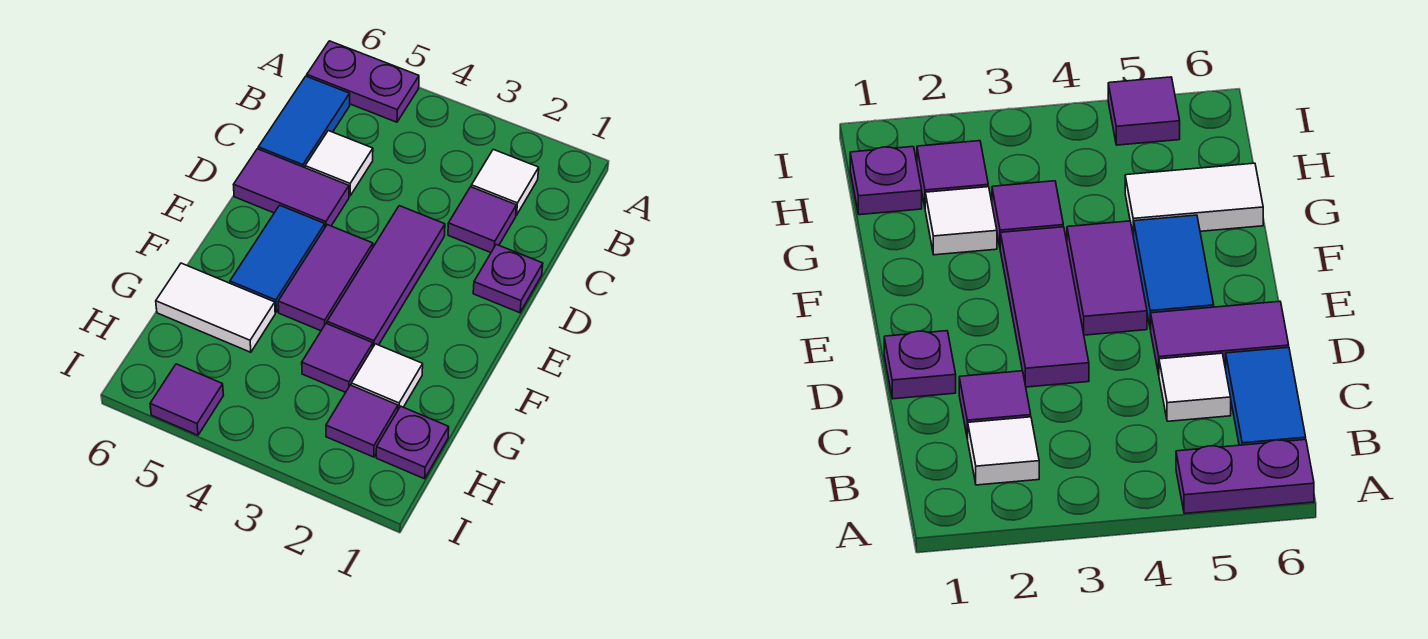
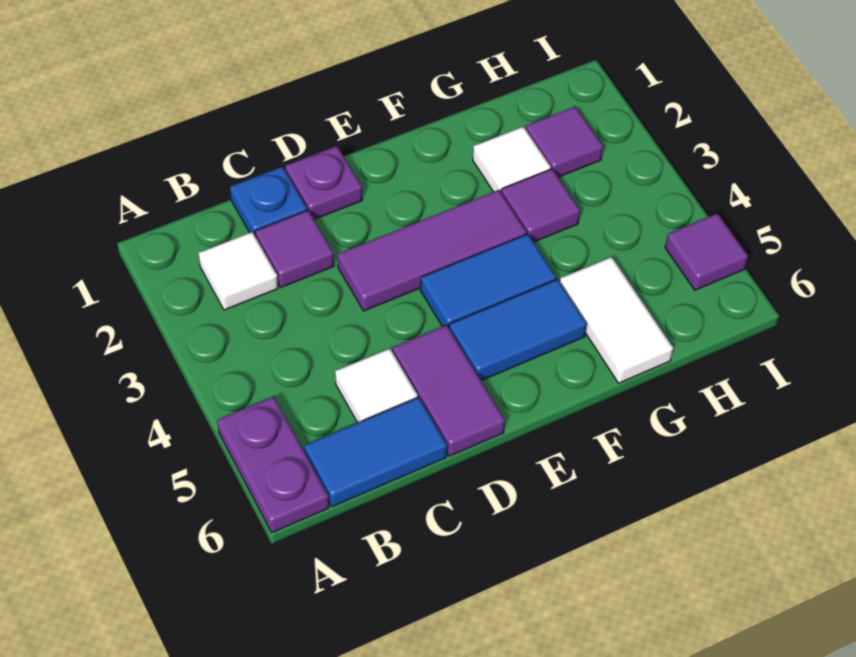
none -> blue 1x1 plate [230,167,307,237]
purple 1x2 tile [278,225,373,331] -> blue 1x2 tile [420,234,556,328]
purple 1x1 plate [376,406,449,479] -> none

